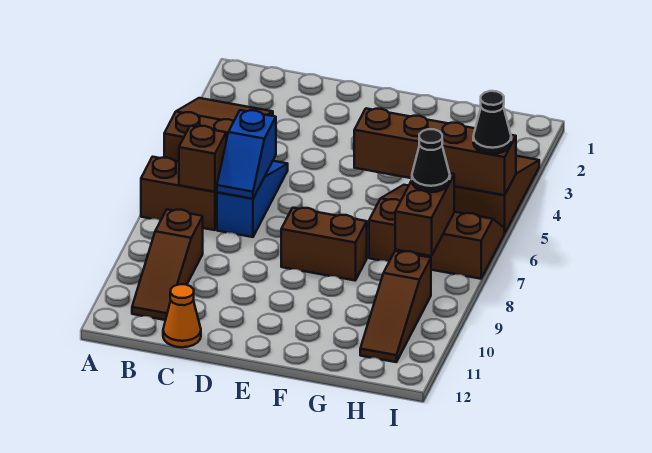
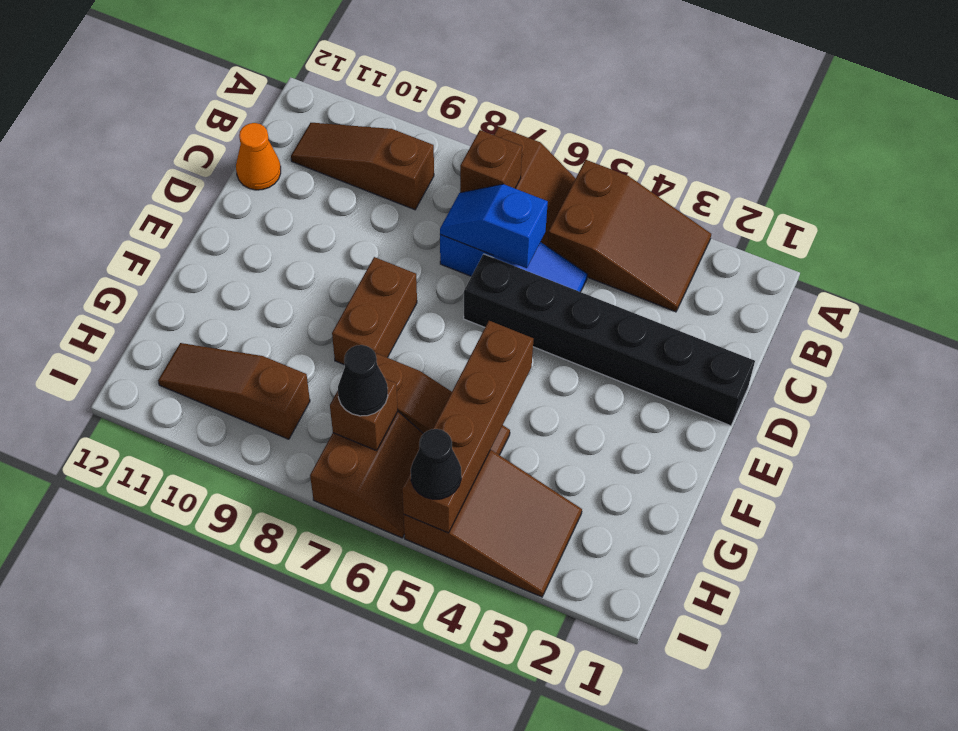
none -> black 1x6 brick [464,254,755,426]
brown 1x2 brick [395,173,454,256] -> brown 1x1 brick [330,379,398,451]

